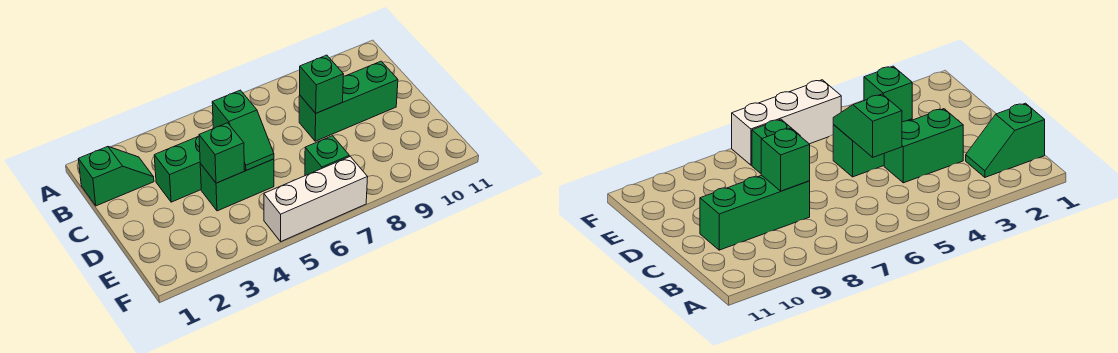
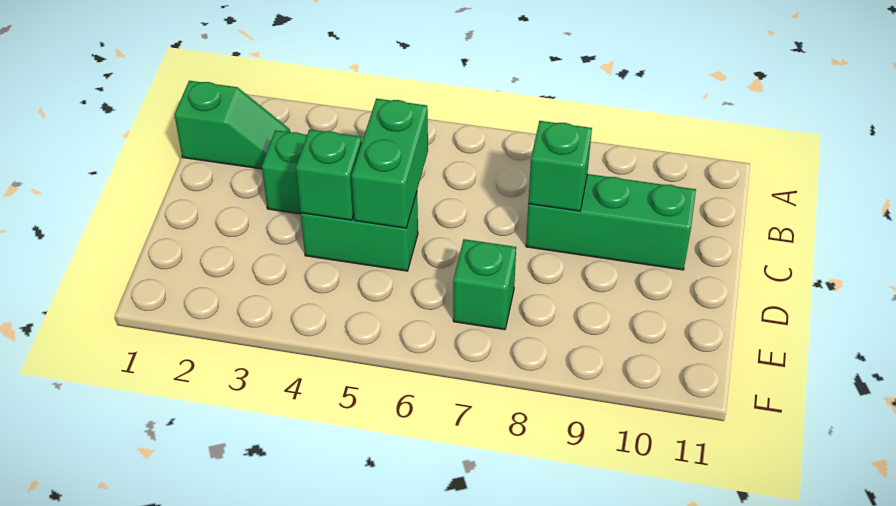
green 1x2 slope [212,90,274,171] -> green 1x2 brick [351,98,428,228]
white 1x3 brick [264,157,368,241] -> none

